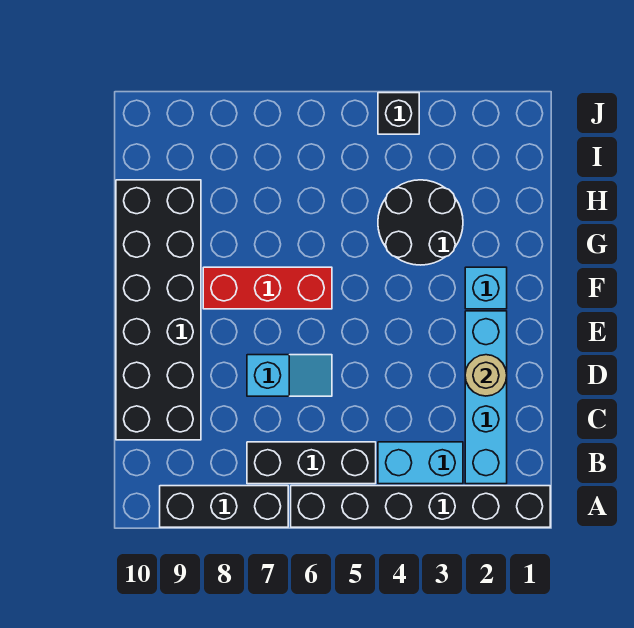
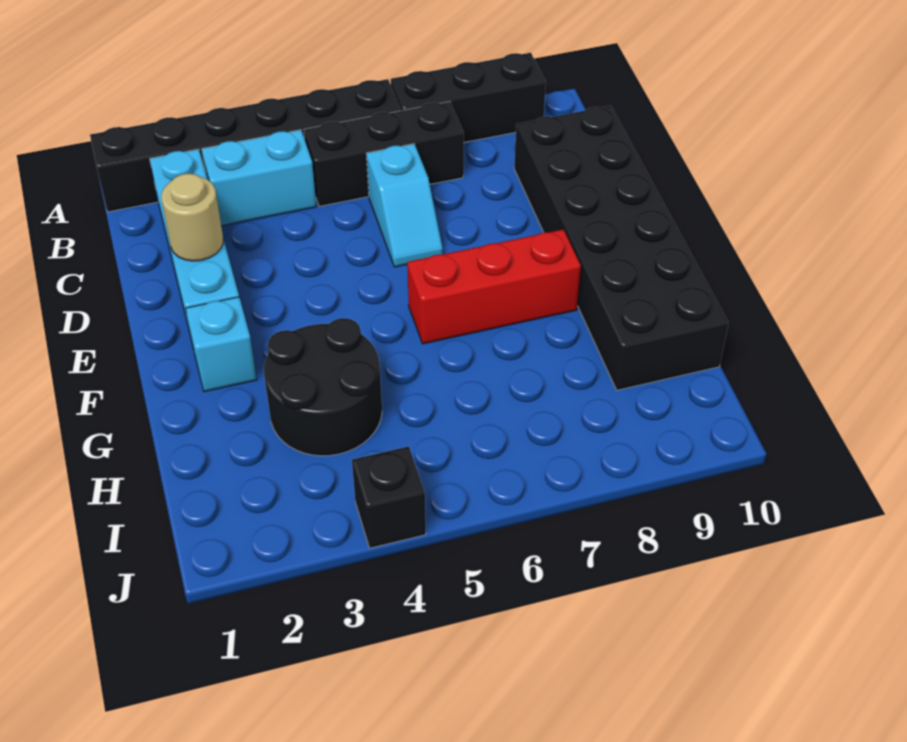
cyan 1x2 slope [247,355,332,396] -> cyan 1x2 slope turned to [366,144,443,267]

